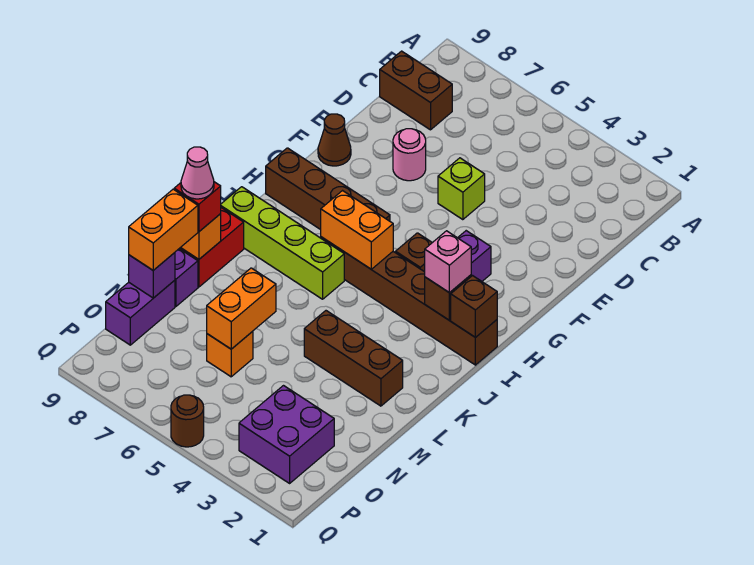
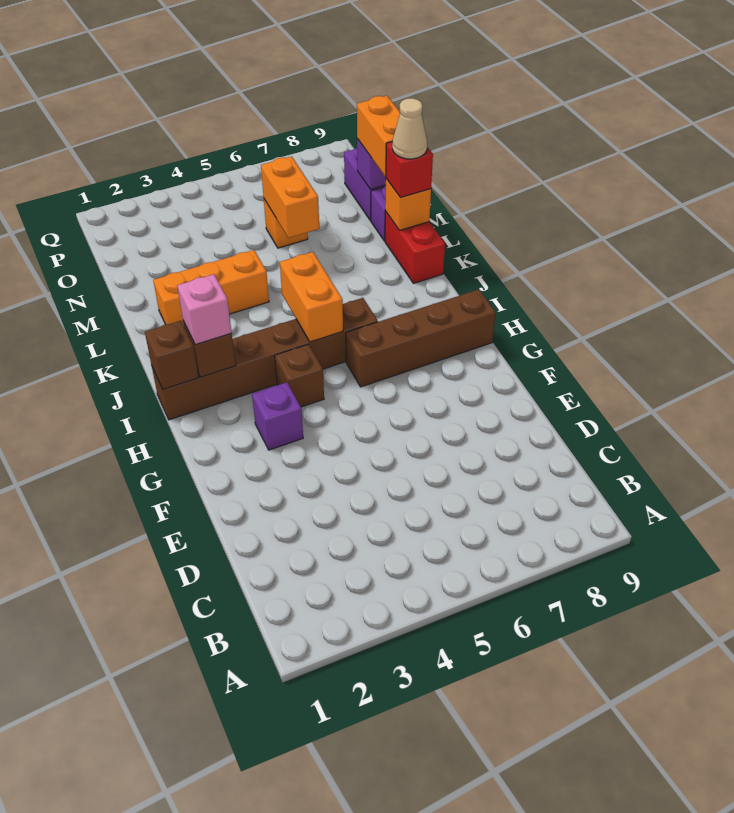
brown 1x2 brick [380,51,452,130] -> none
lime 1x1 brick [438,158,485,220] -> none
pink 1x1 round brick [393,129,426,181] -> none
brown 1x1 cone [318,114,351,166] -> none
orange 1x2 brick [321,191,393,269] -> orange 1x2 brick turned to [280,252,343,342]
lime 1x4 brick [221,187,344,299] -> none
brown 1x3 brick [304,311,403,406] -> orange 1x3 brick [153,250,269,325]
pink 1x1 cone [181,147,214,199] -> tan 1x1 cone [392,98,427,159]
purple 2x2 brick [239,386,334,483] -> none
brown 1x1 round brick [171,395,204,447] -> none

